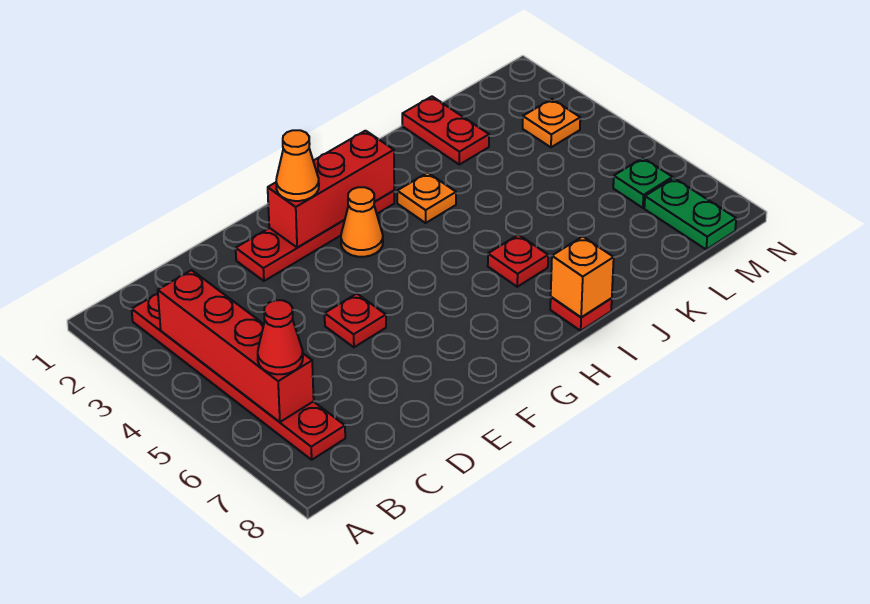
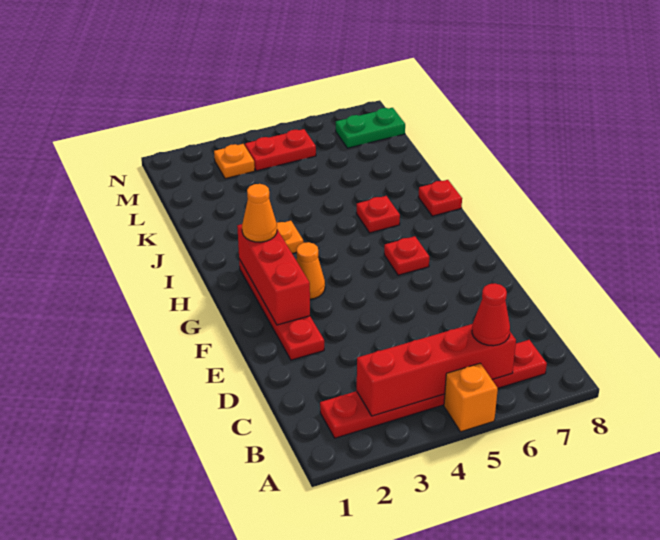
red 1x1 plate [325,294,386,347] -> red 1x1 plate moved to [384,236,429,275]
orange 1x1 cone [276,130,319,201] -> orange 1x1 cone moved to [242,184,277,242]
orange 1x1 brick [551,237,614,317] -> orange 1x1 brick moved to [444,363,498,432]
red 1x2 plate [402,97,489,165] -> red 1x2 plate moved to [245,129,316,171]
green 1x1 plate [613,158,673,208] -> none

